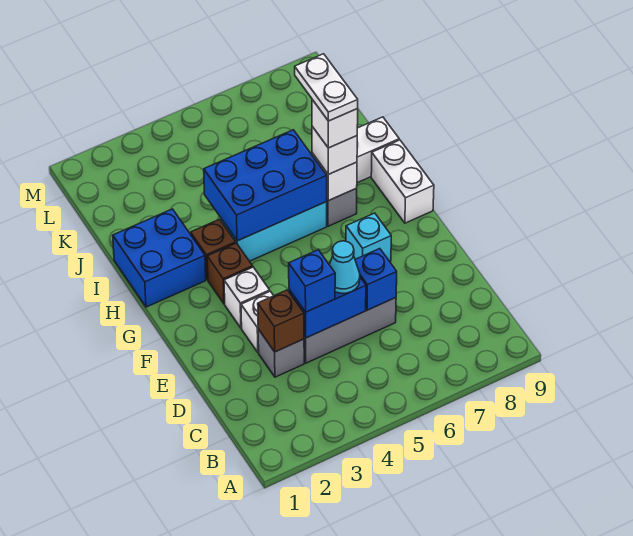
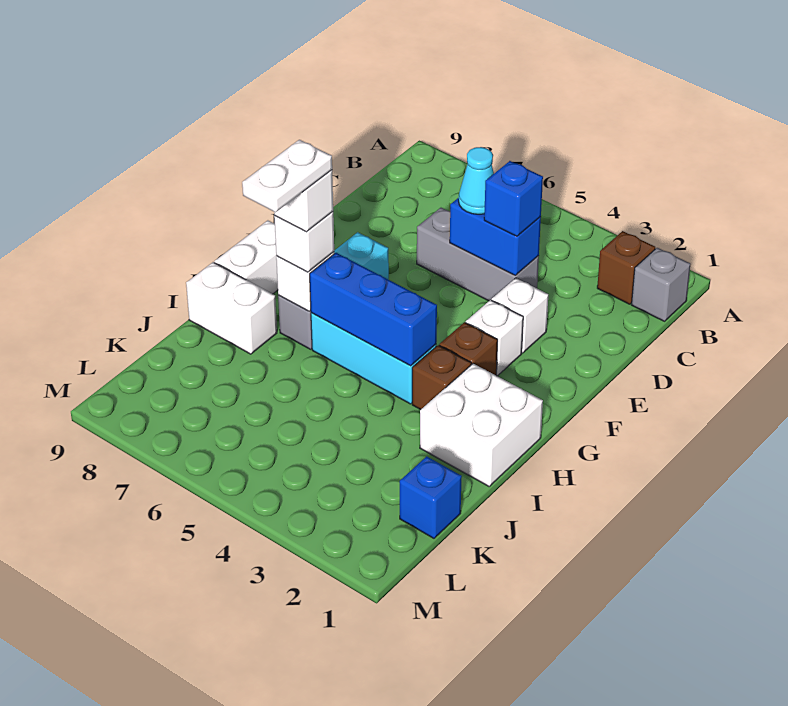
grey 1x1 brick [258,329,304,377] -> grey 1x1 brick moved to [632,248,690,321]
brown 1x1 brick [258,290,304,352] -> brown 1x1 brick moved to [597,231,655,304]
blue 1x1 brick [355,249,397,310] -> blue 1x1 brick moved to [400,456,462,538]
blue 2x2 brick [113,209,206,307] -> white 2x2 brick [420,364,543,486]
blue 2x3 brick [204,130,327,241] -> blue 1x3 brick [310,253,437,366]

